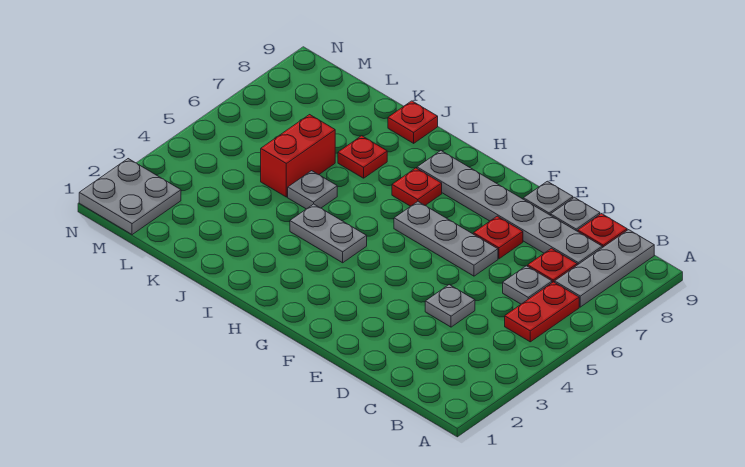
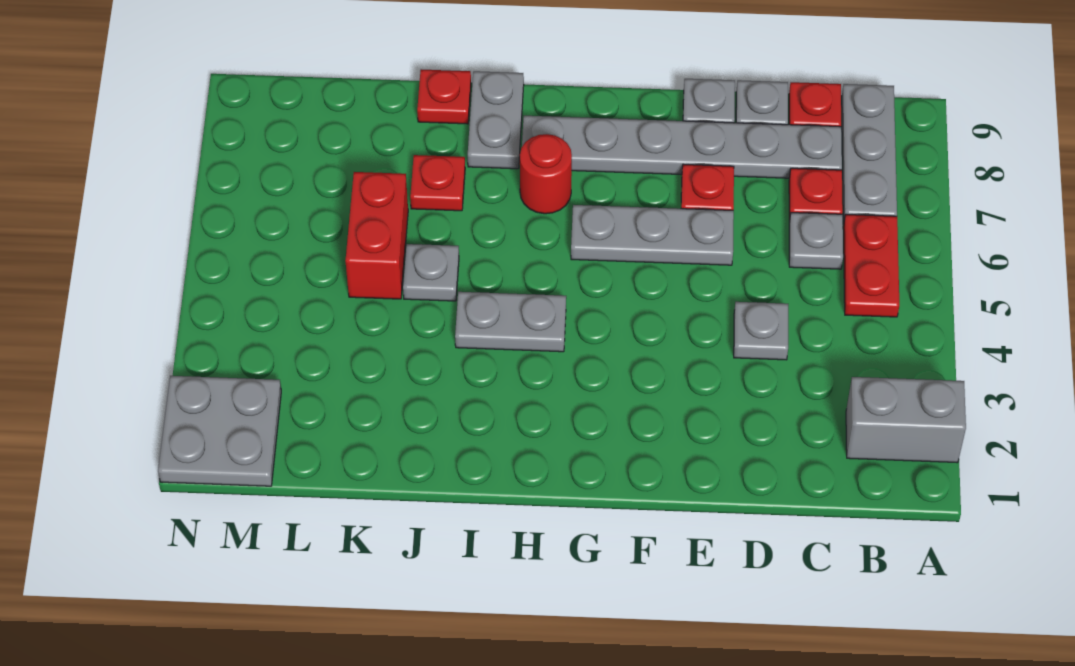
none -> grey 1x2 brick [846,377,966,463]
red 1x1 plate [392,168,442,206] -> red 1x1 round brick [520,134,572,214]
none -> grey 1x2 plate [468,71,524,169]

